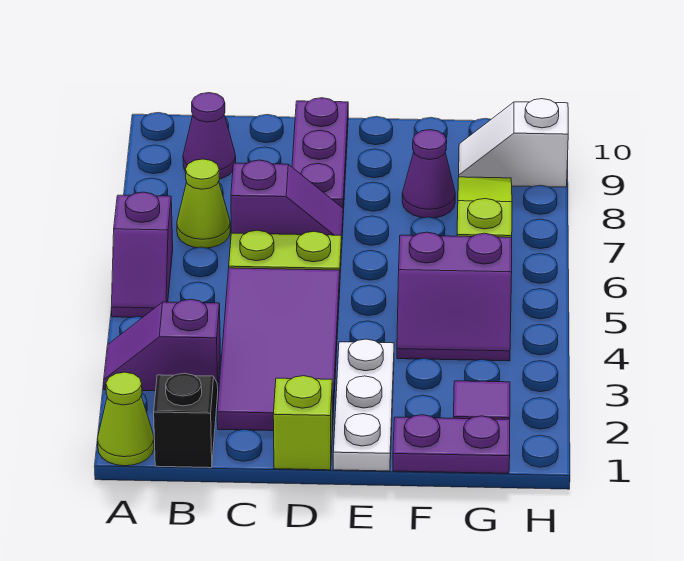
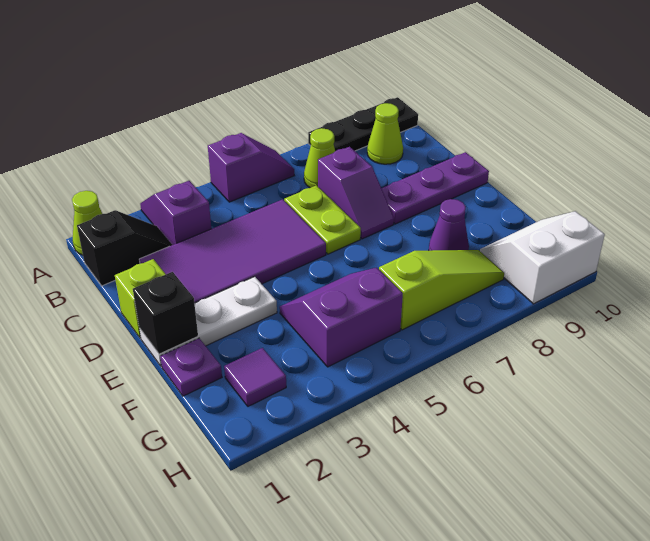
purple 1x2 slope [111,192,173,317] -> purple 1x2 slope turned to [208,133,294,202]
none -> black 1x3 plate [308,97,418,151]
purple 1x1 cone [183,93,236,179] -> lime 1x1 cone [367,103,403,164]
none -> black 1x1 brick [133,272,198,354]
purple 1x2 plate [393,415,510,473] -> purple 1x1 plate [160,338,222,396]
purple 2x2 slope [397,232,512,361] -> purple 2x2 slope turned to [280,267,403,367]
white 1x2 slope [459,99,568,187] -> white 2x2 slope [480,211,605,304]

